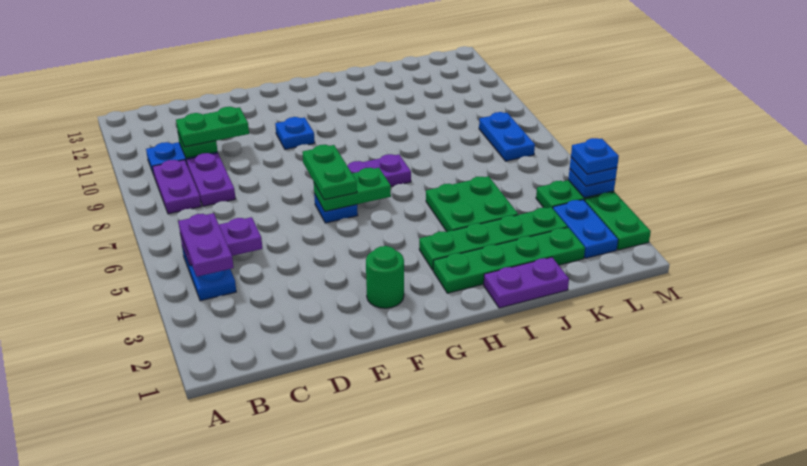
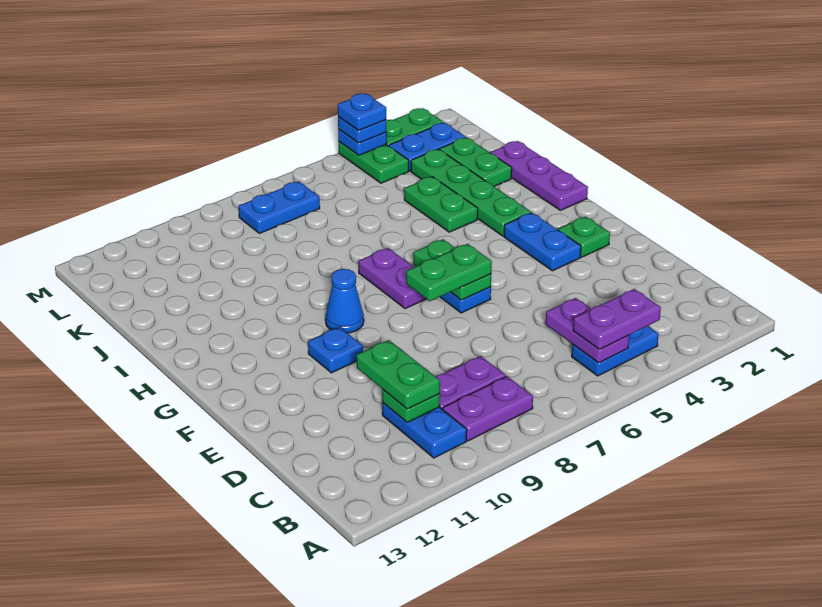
green 1x1 round brick [366,246,404,308] -> green 1x1 plate [558,217,610,257]
none -> blue 1x2 plate [504,213,581,271]
none -> blue 1x1 cone [325,269,364,333]
green 1x4 plate [433,227,585,293] -> green 1x2 plate [440,137,512,186]
purple 1x2 plate [484,257,569,308] -> purple 1x3 plate [491,141,588,210]
green 2x2 plate [426,176,518,232] -> green 1x2 plate [404,177,478,232]

